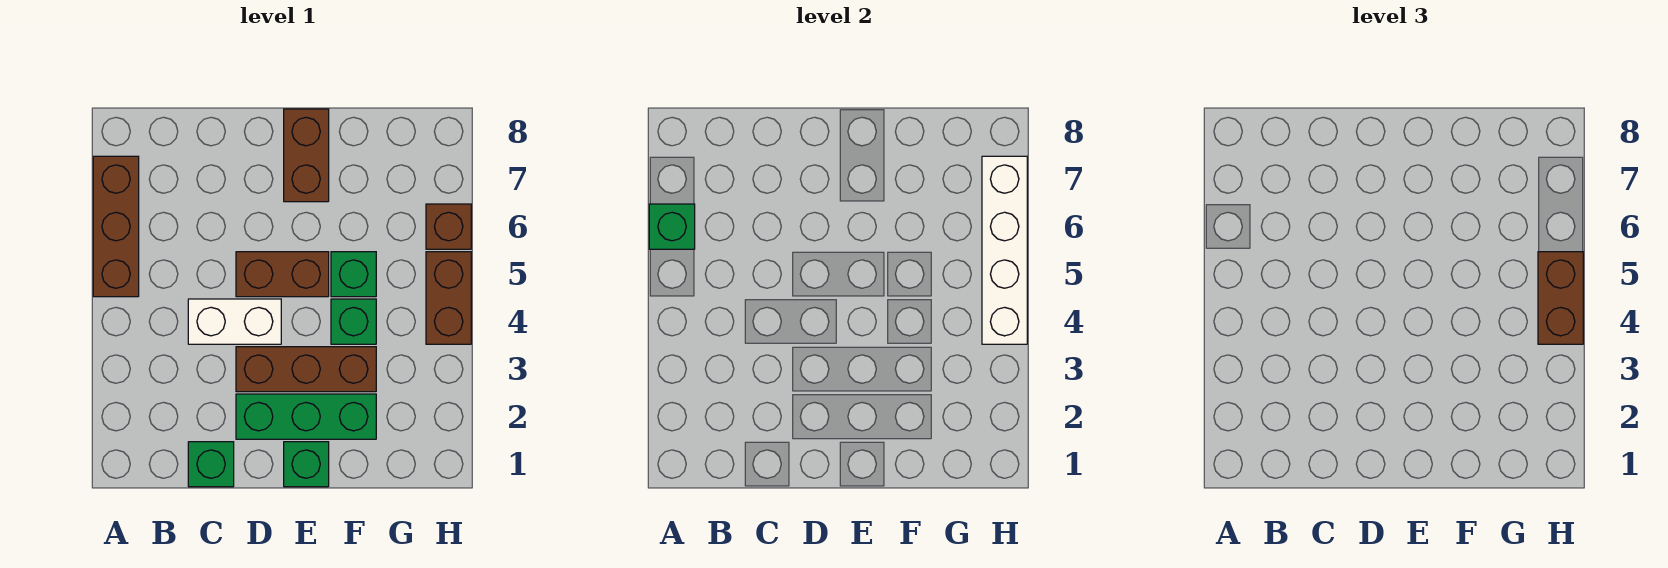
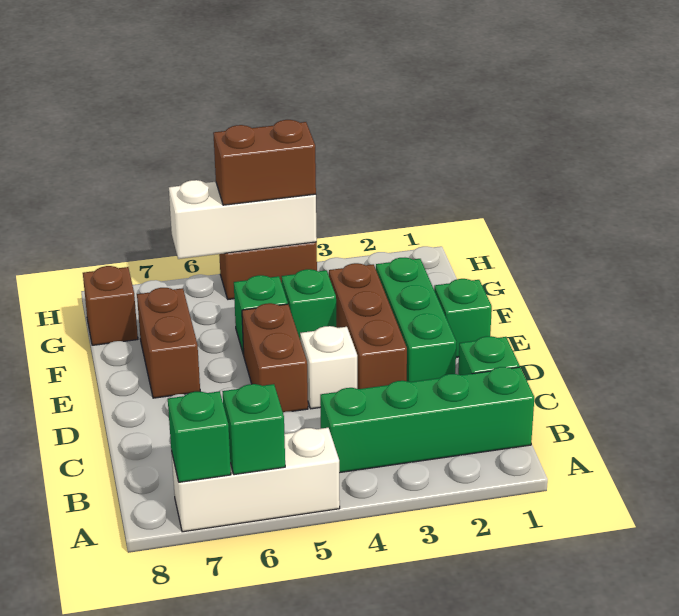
brown 1x3 brick [93,156,139,297] -> white 1x3 brick [171,428,340,532]
none -> green 1x1 brick [168,391,231,482]
none -> green 1x4 brick [320,367,534,473]
white 1x2 brick [188,299,281,344] -> white 1x1 brick [300,326,357,409]
brown 1x2 brick [284,109,329,202] -> brown 1x2 brick turned to [137,288,200,398]
white 1x4 brick [982,156,1027,344] -> white 1x3 brick [169,180,317,259]
brown 1x1 brick [426,204,471,249] -> brown 1x1 brick moved to [83,266,138,345]

